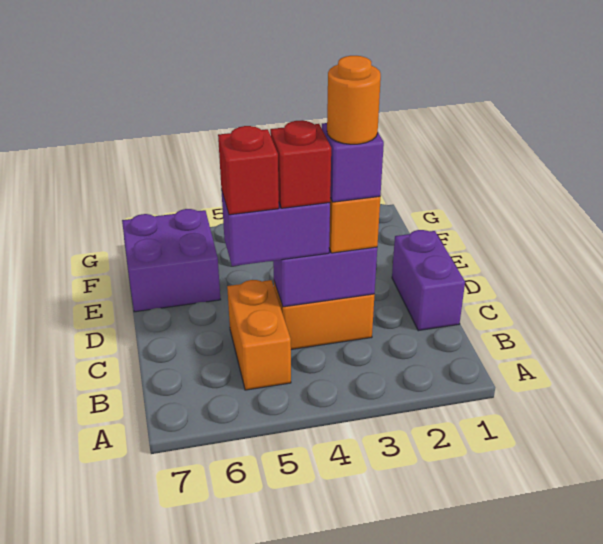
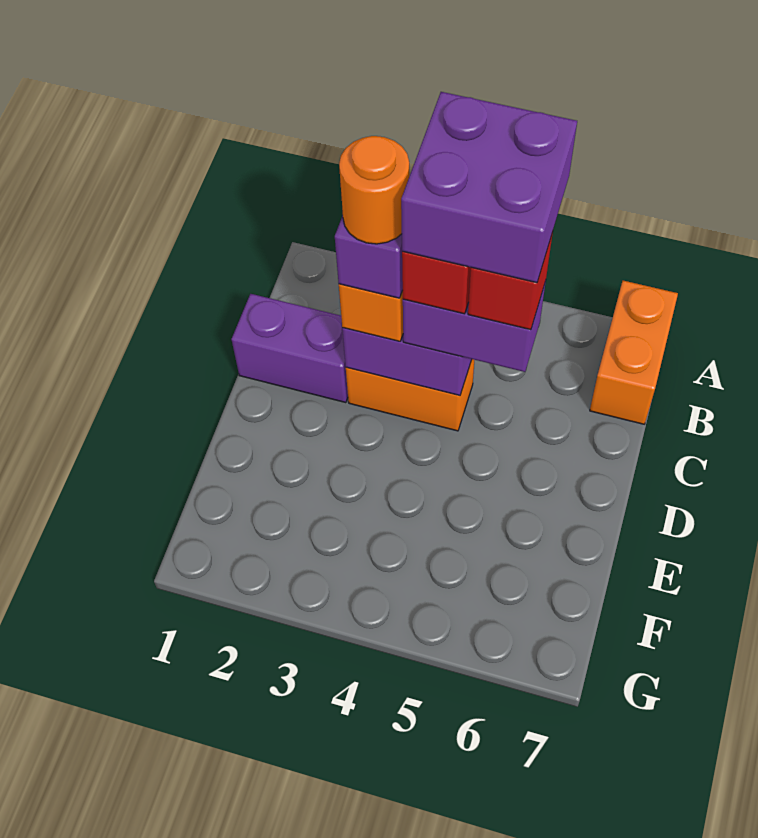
orange 1x2 brick [227,280,291,390] -> orange 1x2 brick moved to [590,281,678,424]
purple 1x2 brick [392,230,465,331] -> purple 1x2 brick turned to [231,294,348,403]
purple 2x2 brick [122,209,221,312] -> purple 2x2 brick moved to [401,92,577,283]

